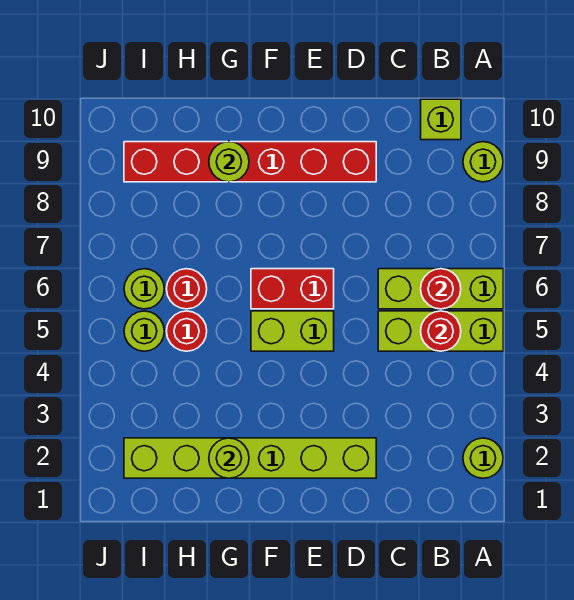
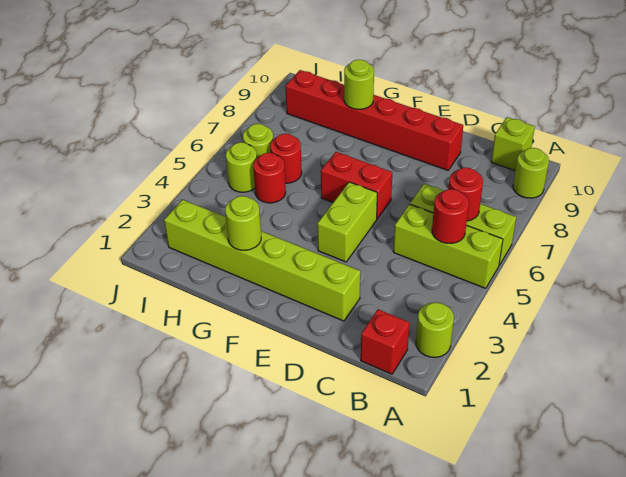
none -> red 1x1 brick [361,309,410,374]
lime 1x2 brick [251,311,334,351] -> lime 1x2 brick turned to [317,182,377,262]

